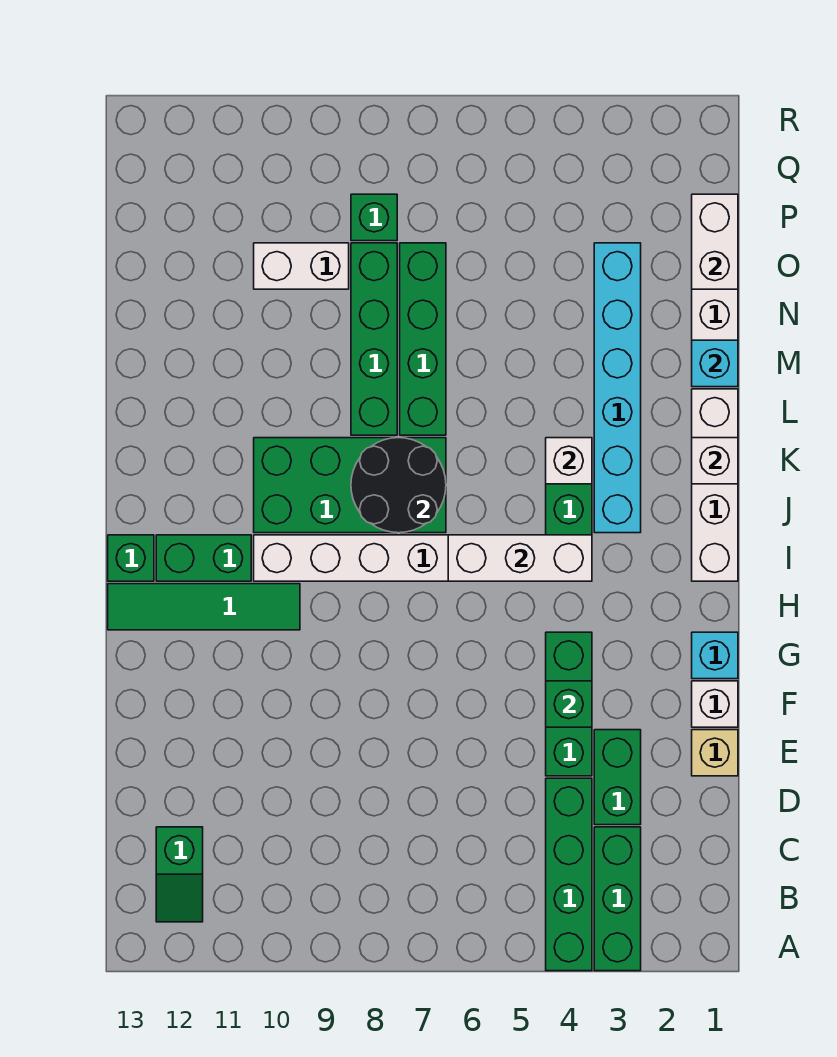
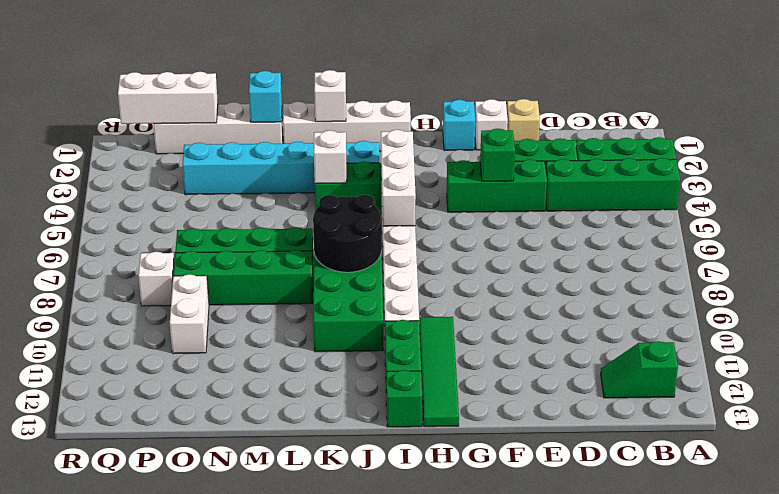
green 1x2 slope [156,827,203,922] -> green 1x2 slope turned to [601,341,678,398]
white 1x2 brick [692,194,738,289] -> white 1x3 brick [118,72,218,124]
green 1x1 brick [351,194,397,241] -> white 1x1 brick [138,252,174,306]

